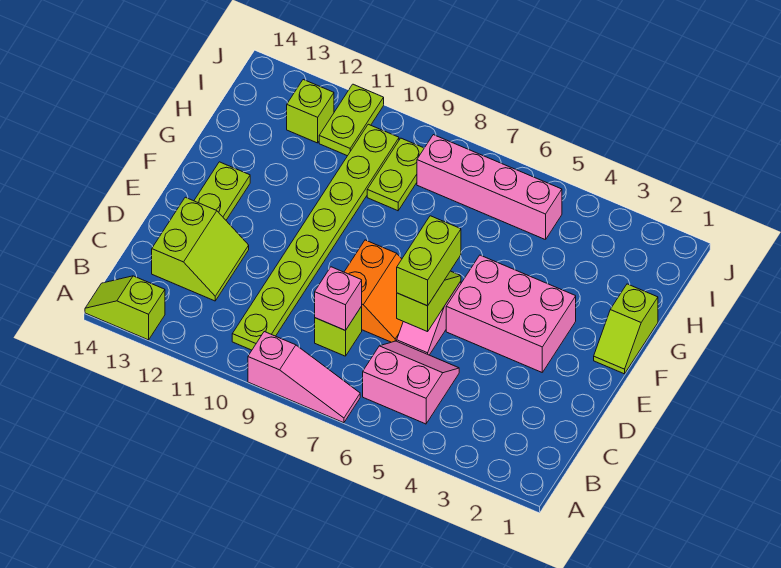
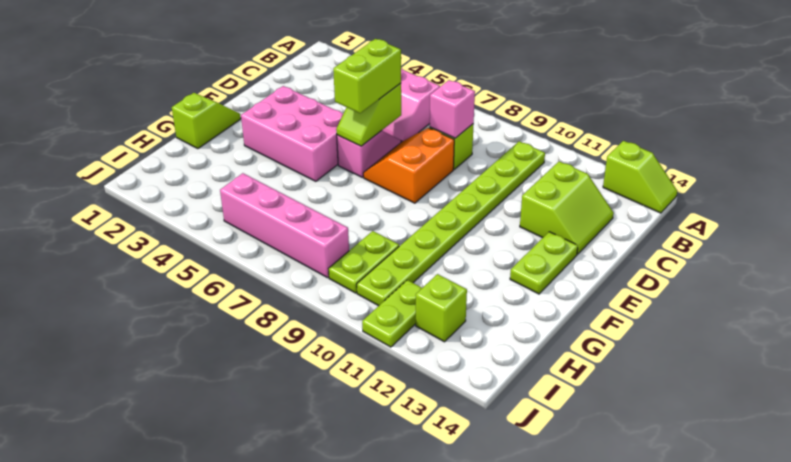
pink 1x3 slope [248,332,360,423] -> none
lime 2x2 slope [152,197,249,301] -> lime 2x2 slope turned to [520,161,614,254]

